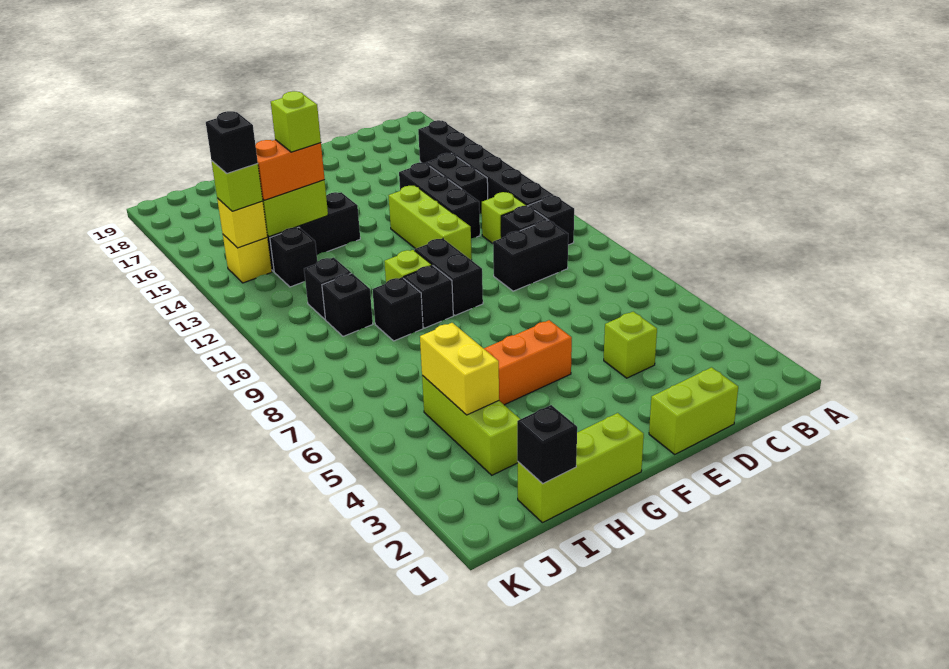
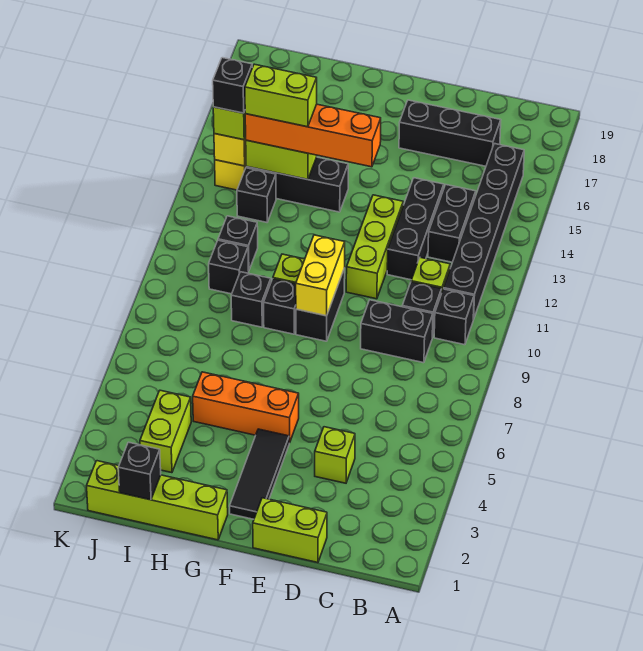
none -> black 1x3 brick [399,100,501,166]
none -> black 1x3 tile [230,429,289,519]
lime 1x3 brick [518,413,644,523] -> lime 1x4 brick [87,461,228,540]
orange 1x2 brick [256,140,325,200] -> orange 1x4 brick [245,104,381,167]
lime 1x1 brick [271,91,321,152] -> lime 1x2 brick [245,64,317,127]
lime 1x3 brick [422,376,520,475] -> lime 1x2 brick [140,390,191,473]
yellow 1x2 brick [420,323,499,415] -> yellow 1x2 brick moved to [296,235,345,316]

